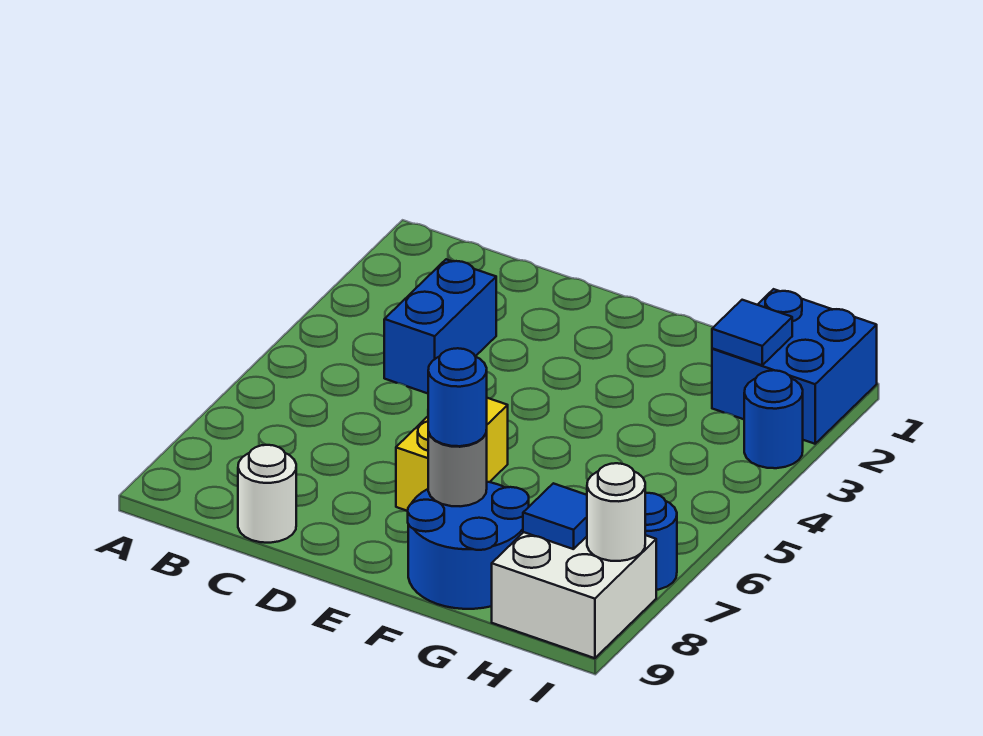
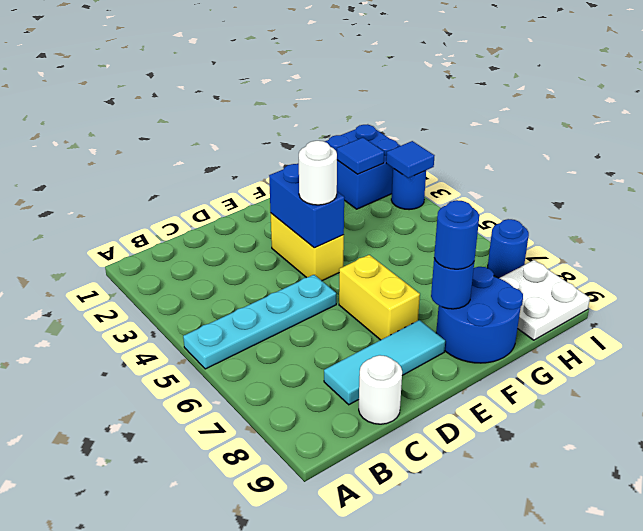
none -> cyan 1x4 plate [183,275,336,369]
blue 1x2 brick [384,259,496,393] -> blue 1x2 brick moved to [269,163,344,248]
none -> cyan 1x3 tile [324,320,445,405]
none -> yellow 1x2 brick [271,213,344,281]
grey 1x1 round brick [428,430,487,506] -> blue 1x1 round brick [431,258,474,309]
white 2x2 brick [492,532,656,658] -> white 2x2 plate [500,260,590,340]
blue 1x1 tile [523,483,587,549] -> blue 1x1 tile moved to [386,141,435,178]
white 1x1 round brick [587,463,645,561] -> white 1x1 round brick moved to [299,141,337,205]

